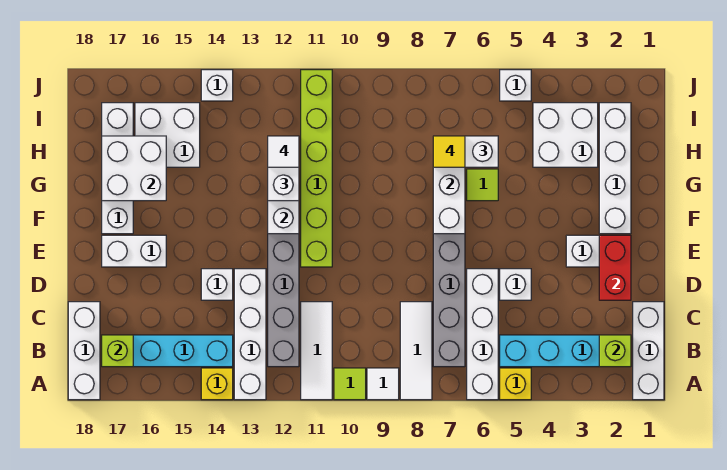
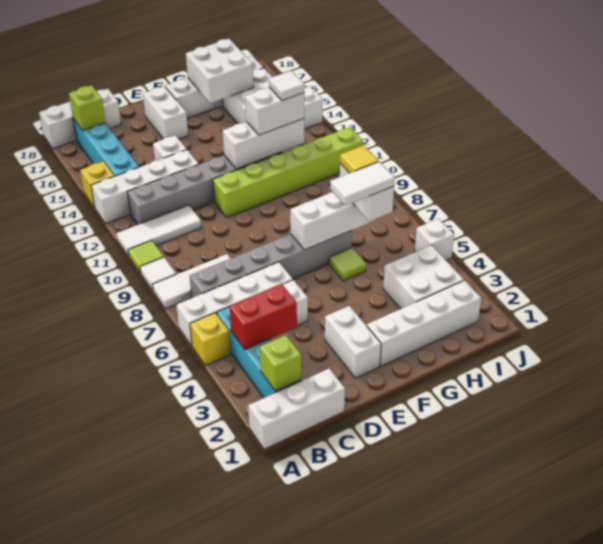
red 1x2 brick [599,235,631,300] -> red 1x2 brick moved to [229,284,297,350]
none -> white 1x2 tile [330,162,395,206]

